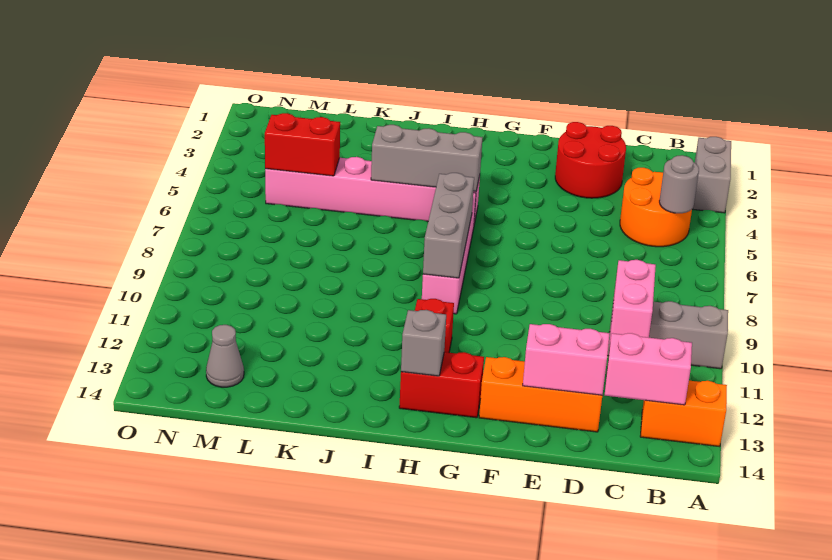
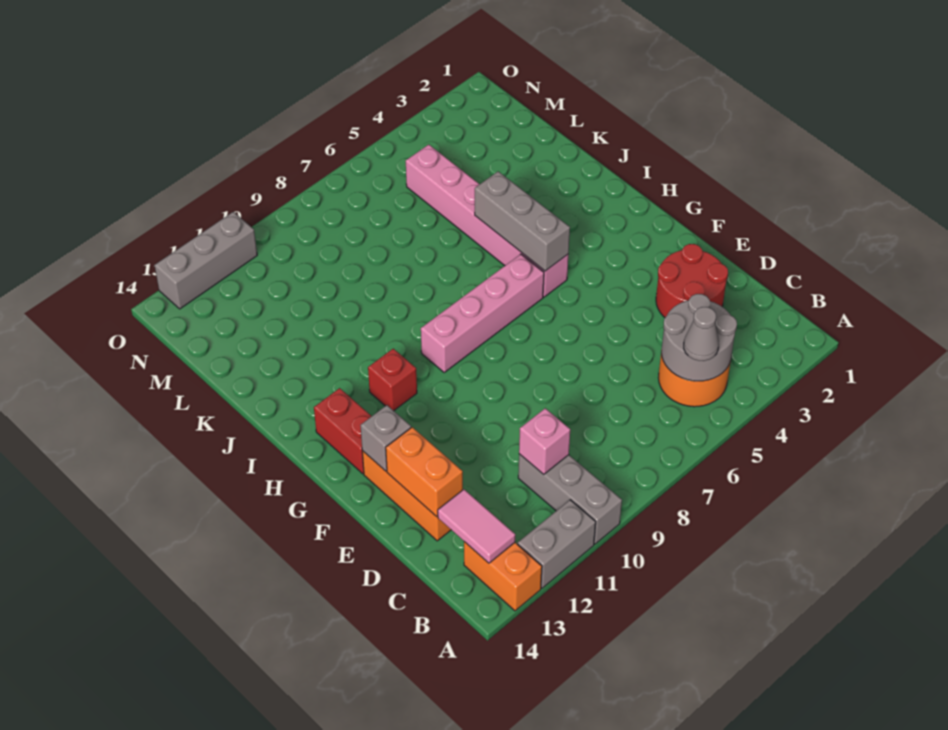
grey 1x2 brick [693,137,731,213] -> grey 1x2 brick moved to [518,500,596,588]
grey 1x1 round brick [659,155,699,213] -> grey 2x2 round brick [661,294,737,381]
pink 1x2 brick [605,333,692,405] -> pink 1x2 tile [438,489,515,563]
pink 1x2 brick [609,260,656,344] -> pink 1x1 brick [519,408,570,474]
pink 1x2 brick [523,324,610,395] -> orange 1x2 brick [386,427,463,517]
grey 1x3 brick [423,173,474,278] -> grey 1x3 brick moved to [155,212,257,309]
grey 1x1 brick [401,310,446,376] -> grey 1x1 brick moved to [360,405,411,471]
red 1x2 brick [265,113,340,176] -> none
grey 1x1 cone [206,325,244,387] -> grey 1x1 cone moved to [684,307,719,361]

